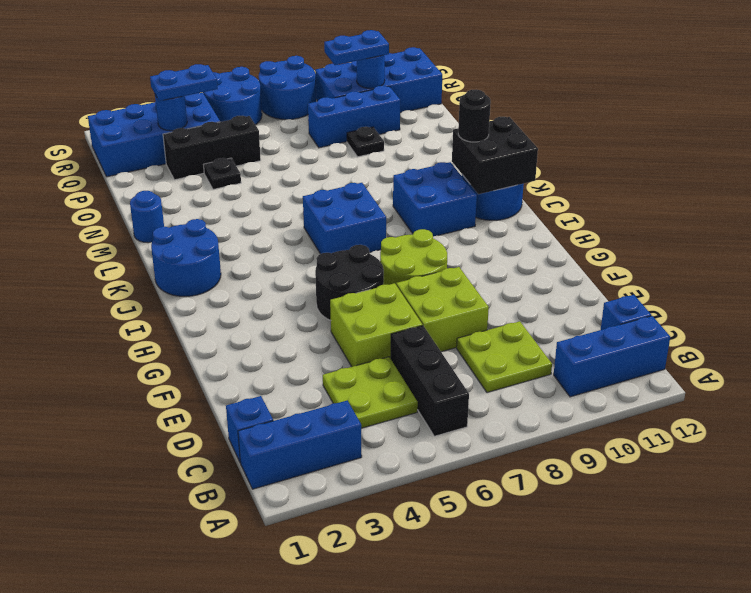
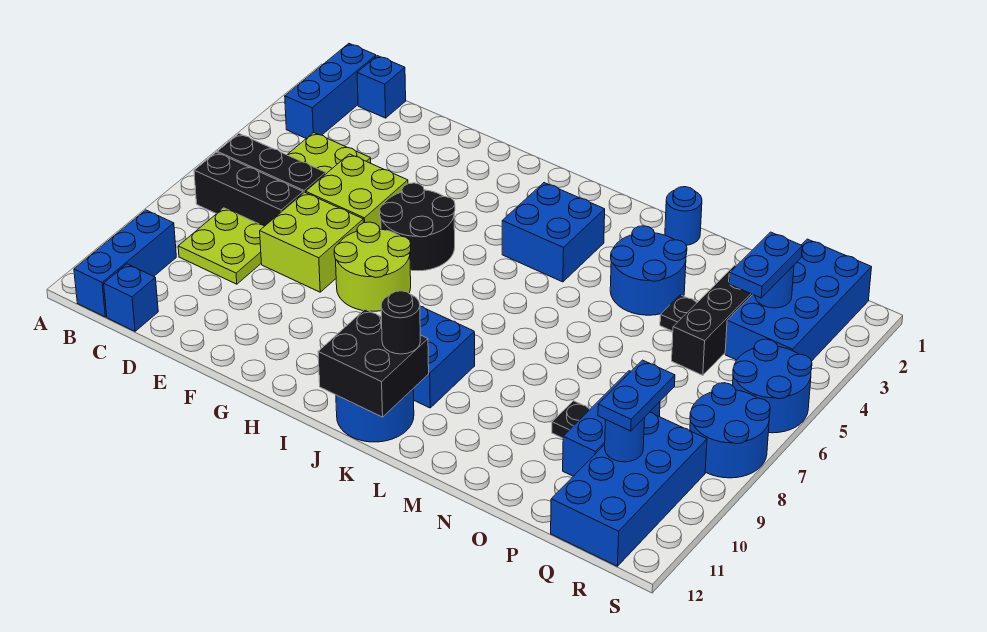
none -> black 1x3 brick [194,152,303,226]
blue 2x2 round brick [151,219,221,296] -> blue 2x2 round brick moved to [610,226,687,315]
blue 2x2 brick [303,183,386,254] -> blue 2x2 brick moved to [502,183,605,282]

